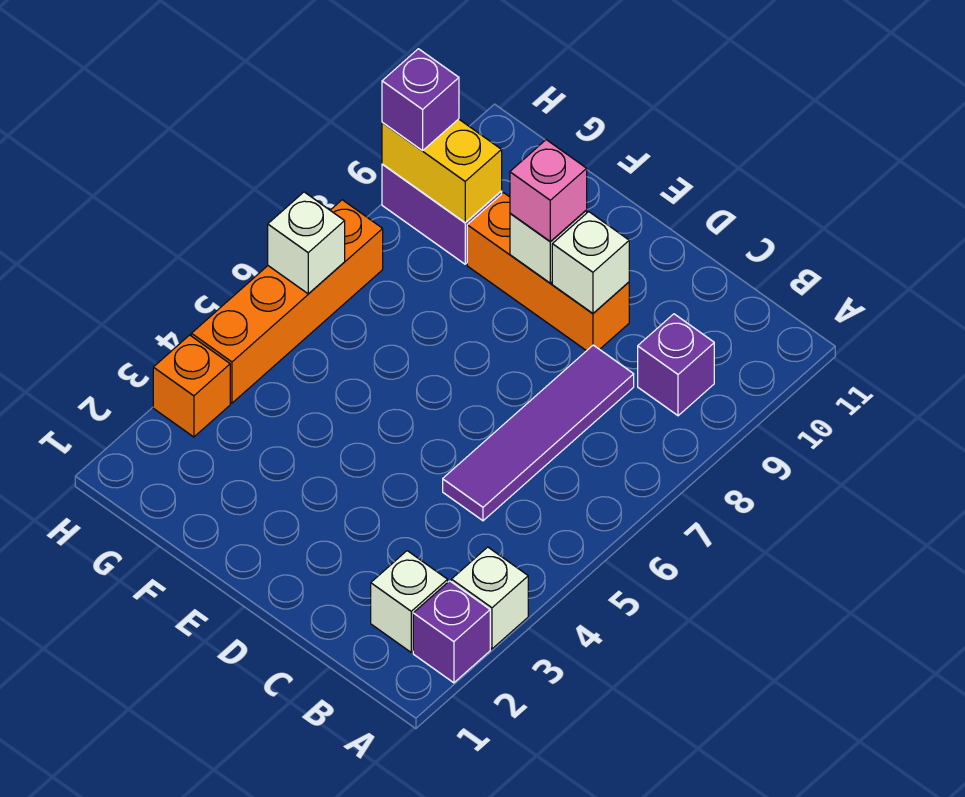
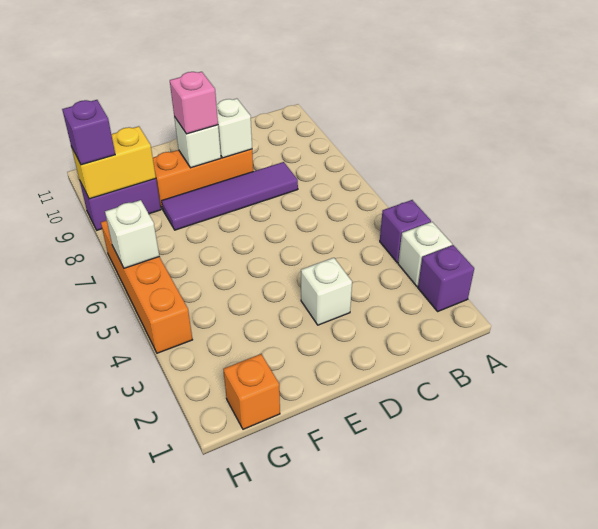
white 1x1 brick [371,551,448,652] -> white 1x1 brick moved to [301,258,352,325]
purple 1x1 brick [638,314,714,416] -> purple 1x1 brick moved to [380,200,431,263]
purple 1x4 tile [443,345,634,521] -> purple 1x4 tile turned to [162,162,298,230]
orange 1x1 brick [153,335,230,437] -> orange 1x1 brick moved to [223,354,280,429]

